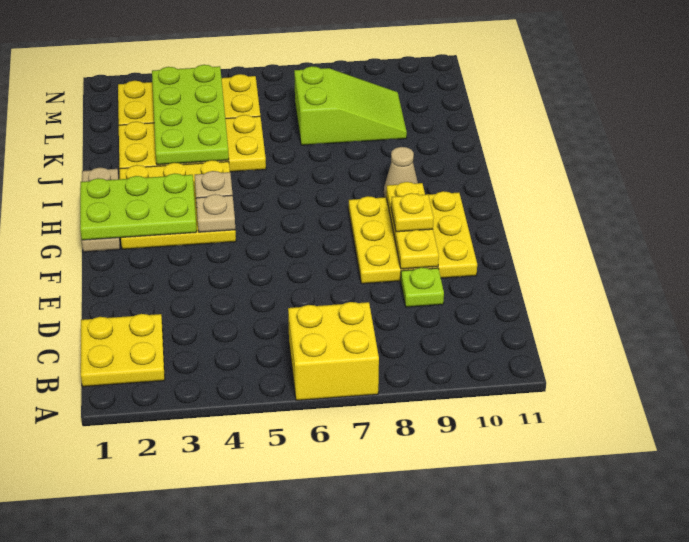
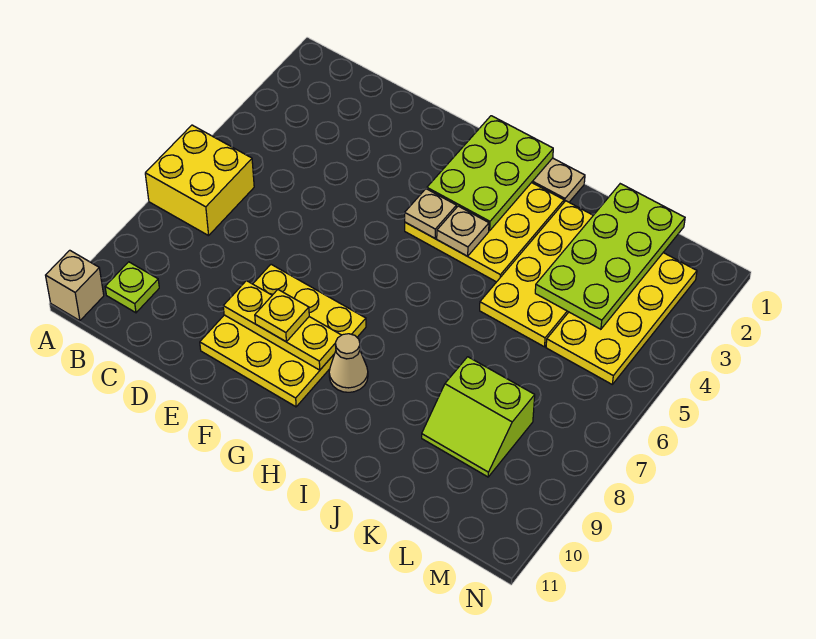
none -> tan 1x1 brick [46,250,104,321]
yellow 2x2 plate [81,314,165,387] -> none
lime 1x1 plate [401,268,444,307] -> lime 1x1 plate moved to [105,262,159,313]
lime 2x4 plate [152,65,229,165] -> lime 2x4 plate turned to [535,184,685,329]
lime 2x3 slope [294,66,407,145] -> lime 2x2 slope [422,357,535,477]

